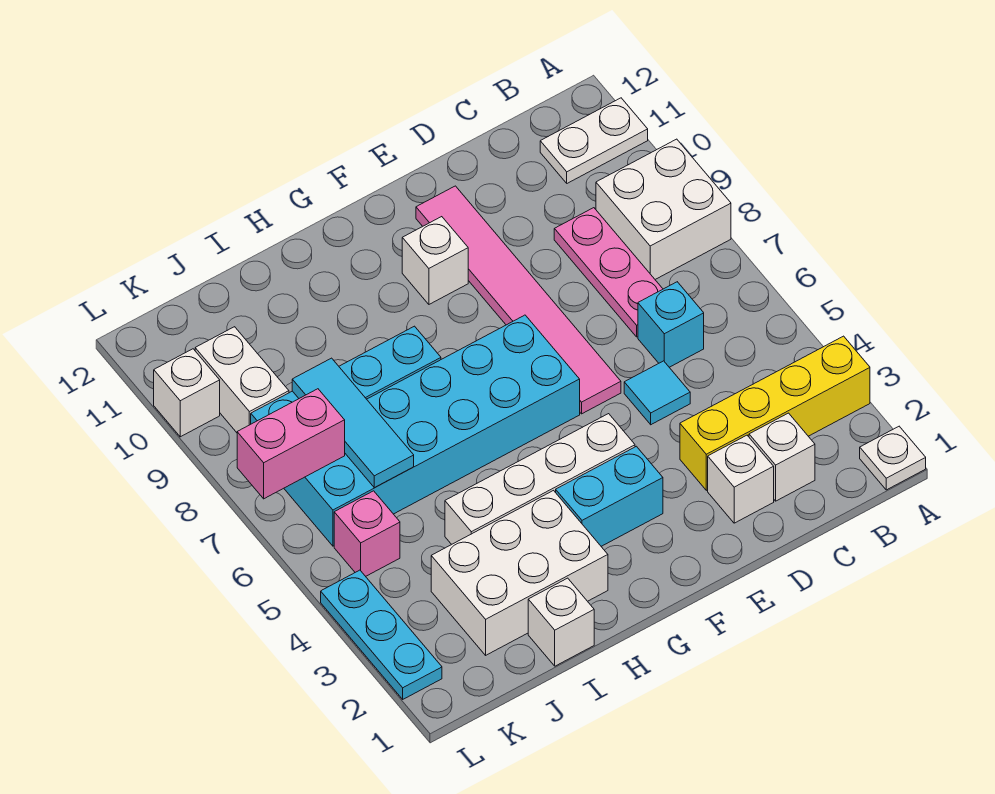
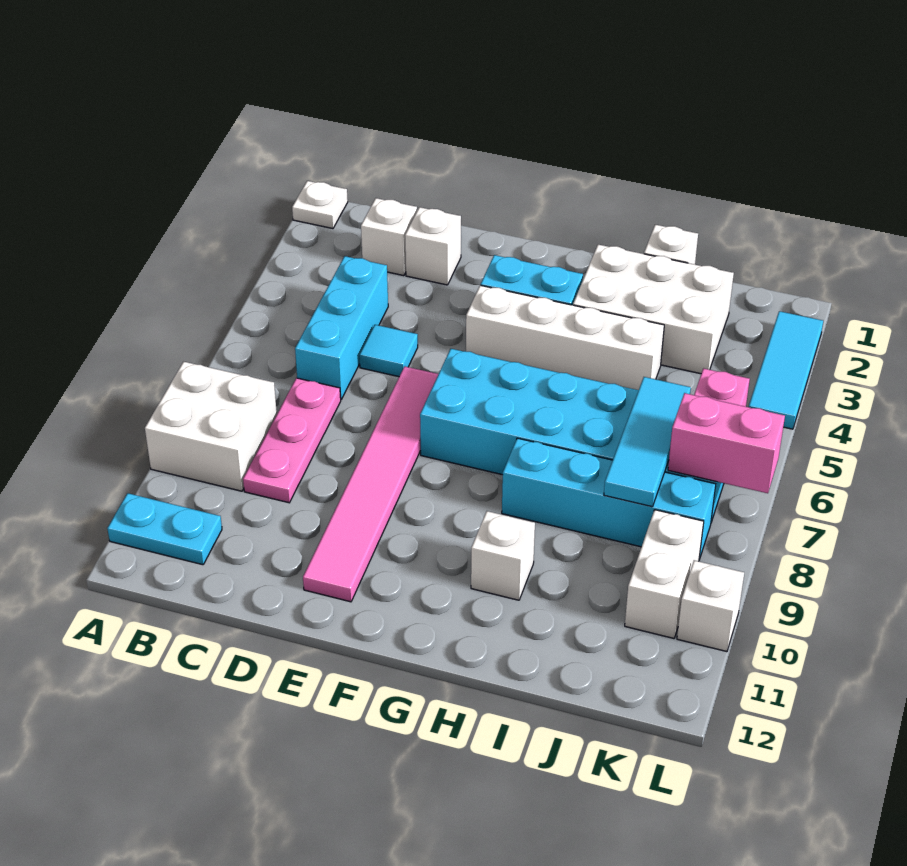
yellow 1x4 brick [680,336,870,490] -> none
white 1x2 plate [540,98,648,183] -> cyan 1x2 plate [107,493,222,565]
cyan 1x1 brick [638,282,704,367] -> cyan 1x3 brick [295,256,388,399]
white 1x1 brick [402,217,468,304] -> white 1x1 brick moved to [471,511,535,600]
cyan 1x3 plate [321,570,442,699] -> cyan 1x3 tile [749,311,823,429]

